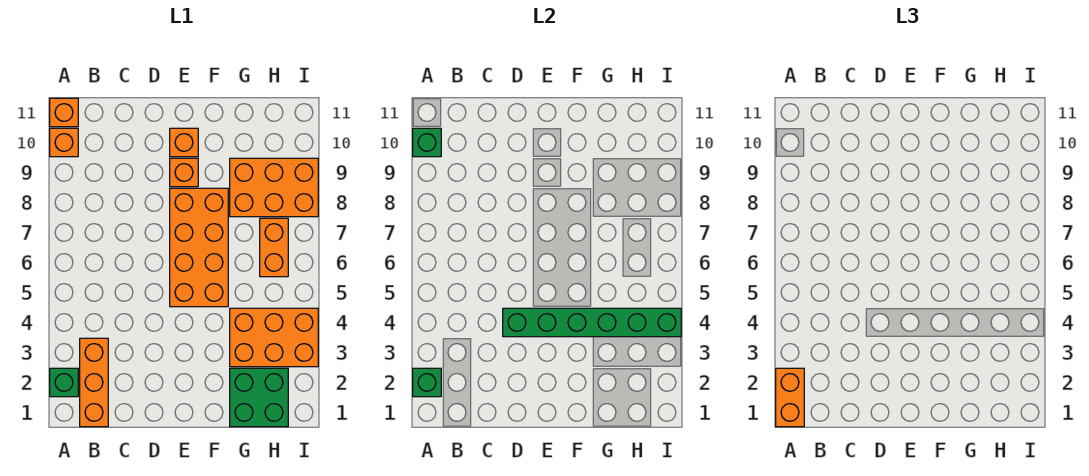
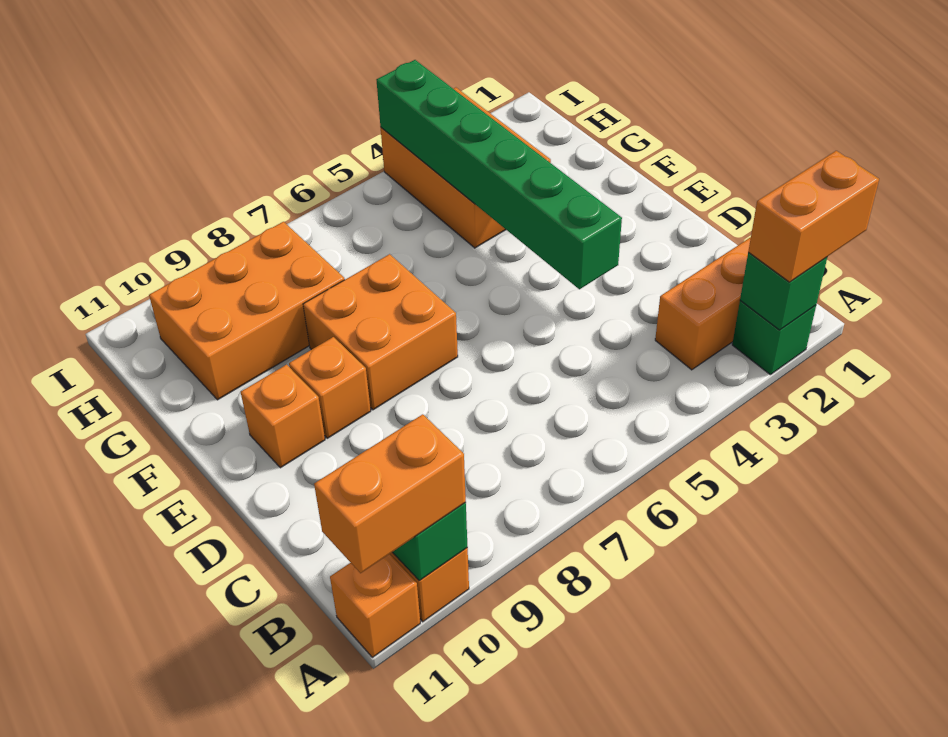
orange 2x4 brick [170,188,228,307] -> orange 2x2 brick [303,254,458,410]
green 2x2 brick [230,368,288,427] -> none
orange 2x3 brick [230,158,318,217] -> orange 2x3 brick turned to [149,222,345,400]
orange 1x2 brick [260,218,288,277] -> orange 1x2 brick moved to [314,414,466,573]

